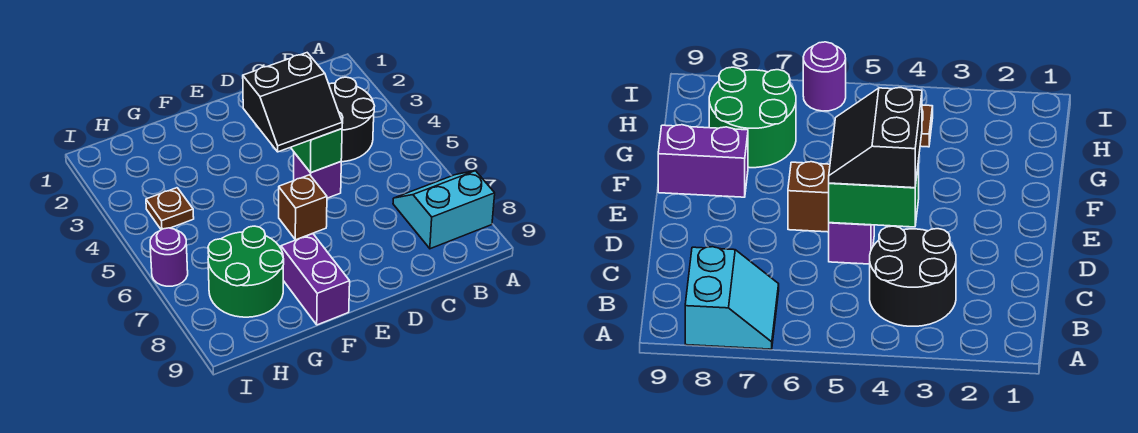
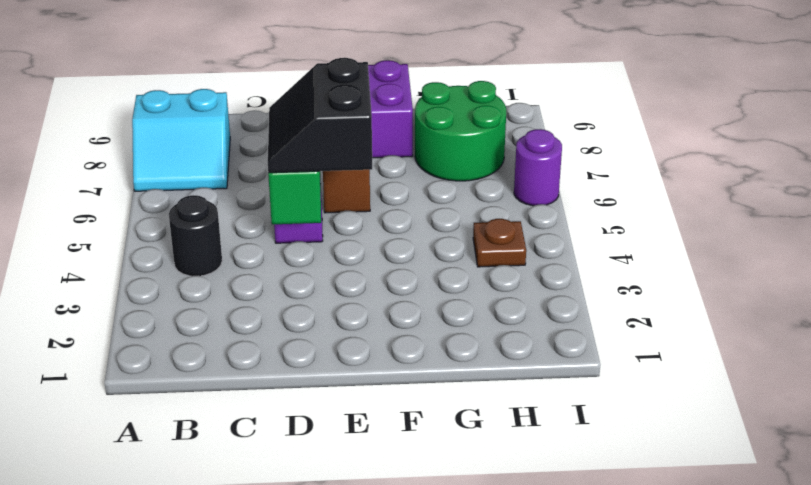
black 2x2 round brick [329,77,374,162] -> black 1x1 round brick [169,195,222,276]
black 2x2 slope [243,53,342,152] -> black 2x2 slope turned to [268,58,372,173]

